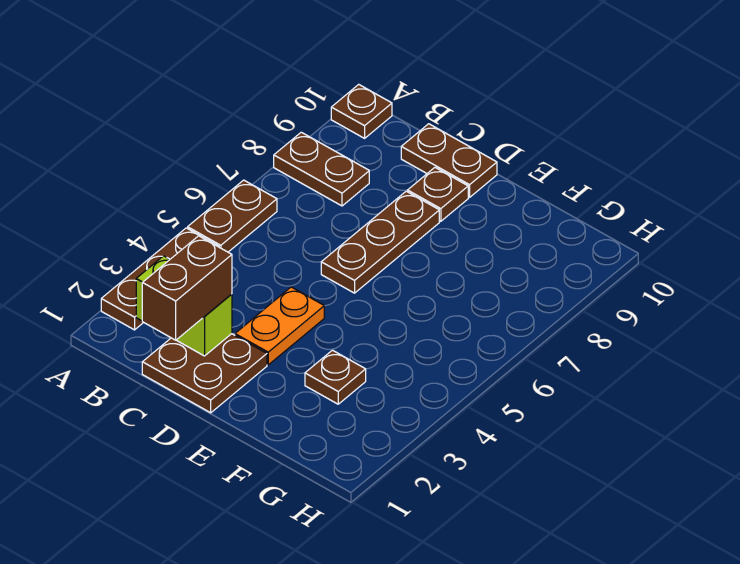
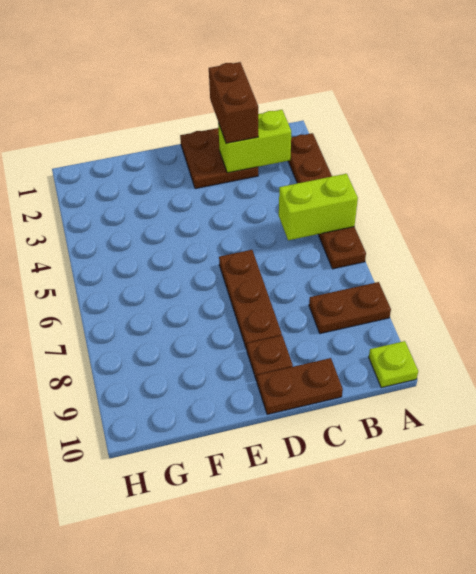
none -> lime 1x2 brick [279,174,358,240]
brown 1x1 plate [331,84,392,138] -> lime 1x1 plate [369,341,418,388]
orange 1x2 plate [235,287,324,365] -> none
brown 1x1 plate [305,350,366,404] -> none

